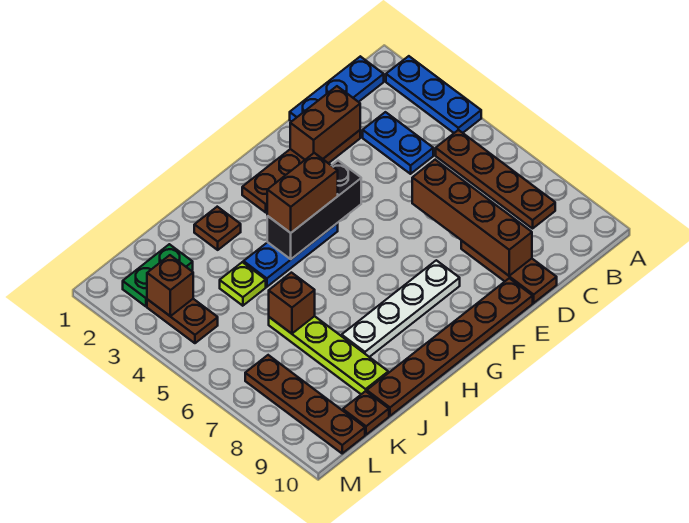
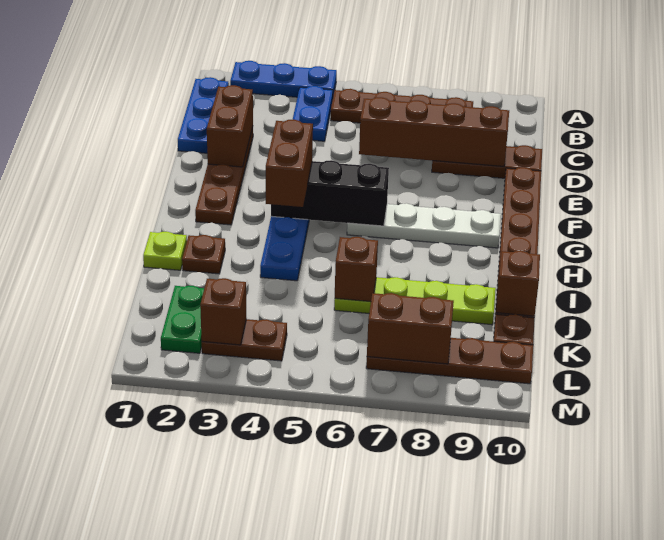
blue 1x2 plate [363,112,433,174] -> blue 1x2 plate turned to [293,86,333,141]
black 1x3 brick [267,161,361,259] -> black 1x3 brick turned to [271,160,389,226]
white 1x4 plate [342,260,460,357] -> white 1x4 plate turned to [347,203,501,248]
lime 1x1 plate [220,262,266,306] -> lime 1x1 plate moved to [143,232,187,270]
none -> brown 1x1 brick [496,251,540,316]
none -> brown 1x2 brick [367,293,454,364]

